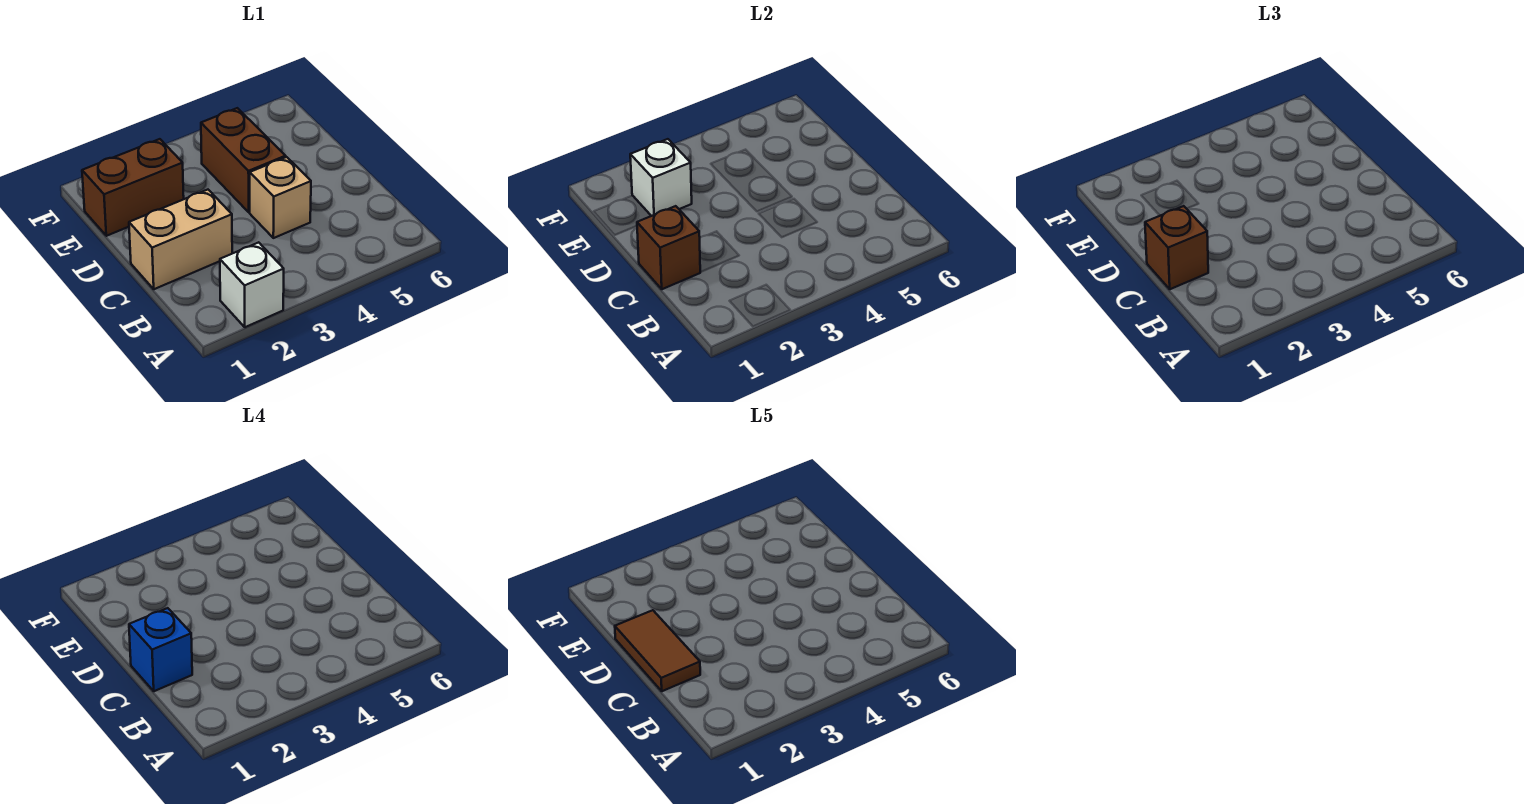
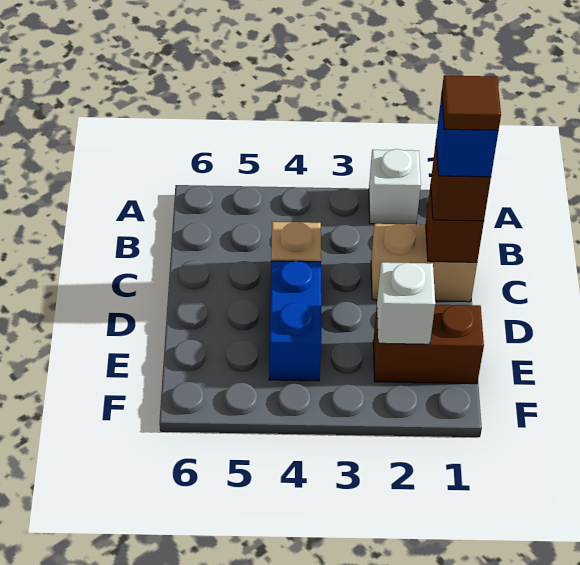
brown 1x2 tile [615,610,700,691] -> brown 1x1 tile [442,75,501,130]
brown 1x2 brick [201,108,286,212] -> blue 1x2 brick [269,261,321,381]

